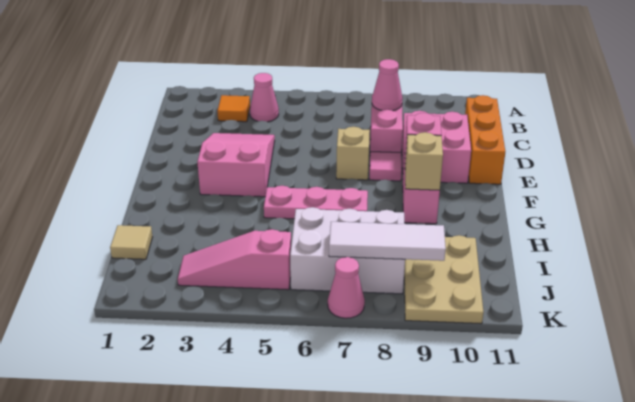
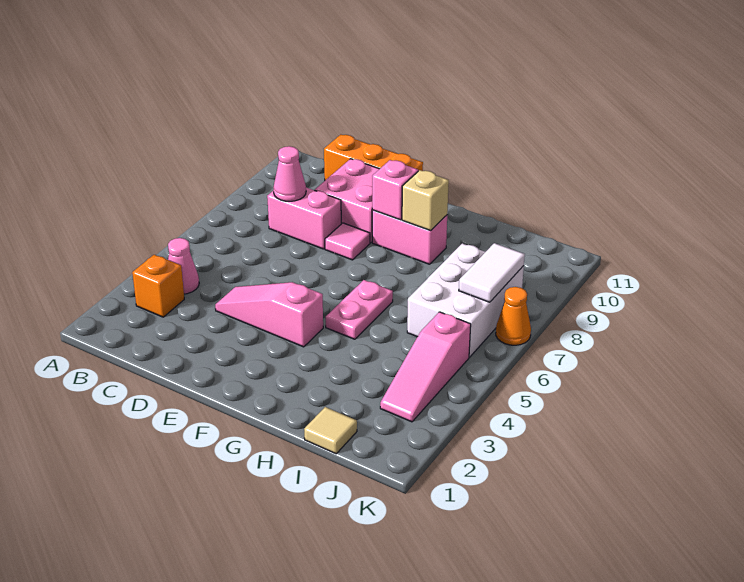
orange 1x1 tile [217,95,250,122] -> orange 1x1 brick [132,255,184,317]
pink 2x3 slope [197,133,275,197] -> pink 1x3 slope [215,282,323,347]
tan 1x1 brick [336,127,370,180] -> none
pink 1x3 plate [264,186,368,219] -> pink 1x2 plate [326,280,393,339]
tan 2x3 plate [404,235,484,324] -> none
white 1x3 tile [329,222,446,261] -> white 1x2 tile [459,243,525,302]
pink 1x1 cone [328,257,365,318] -> orange 1x1 cone [496,287,531,345]

